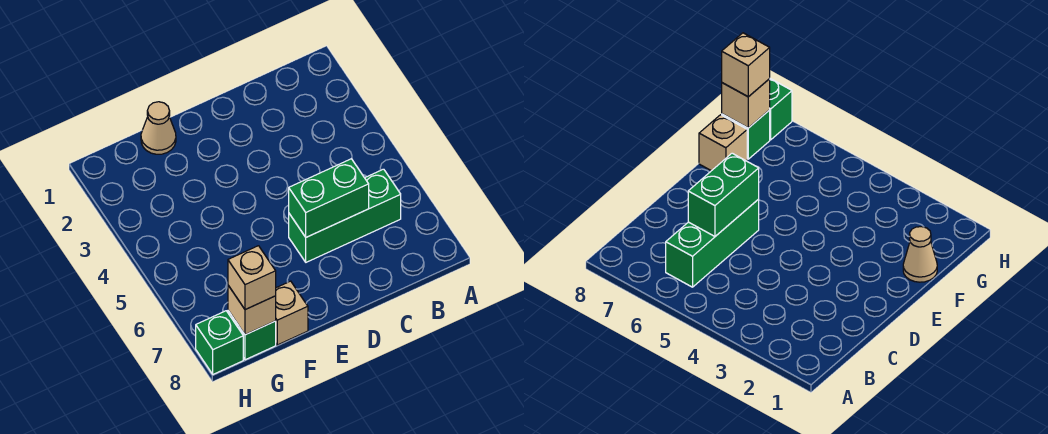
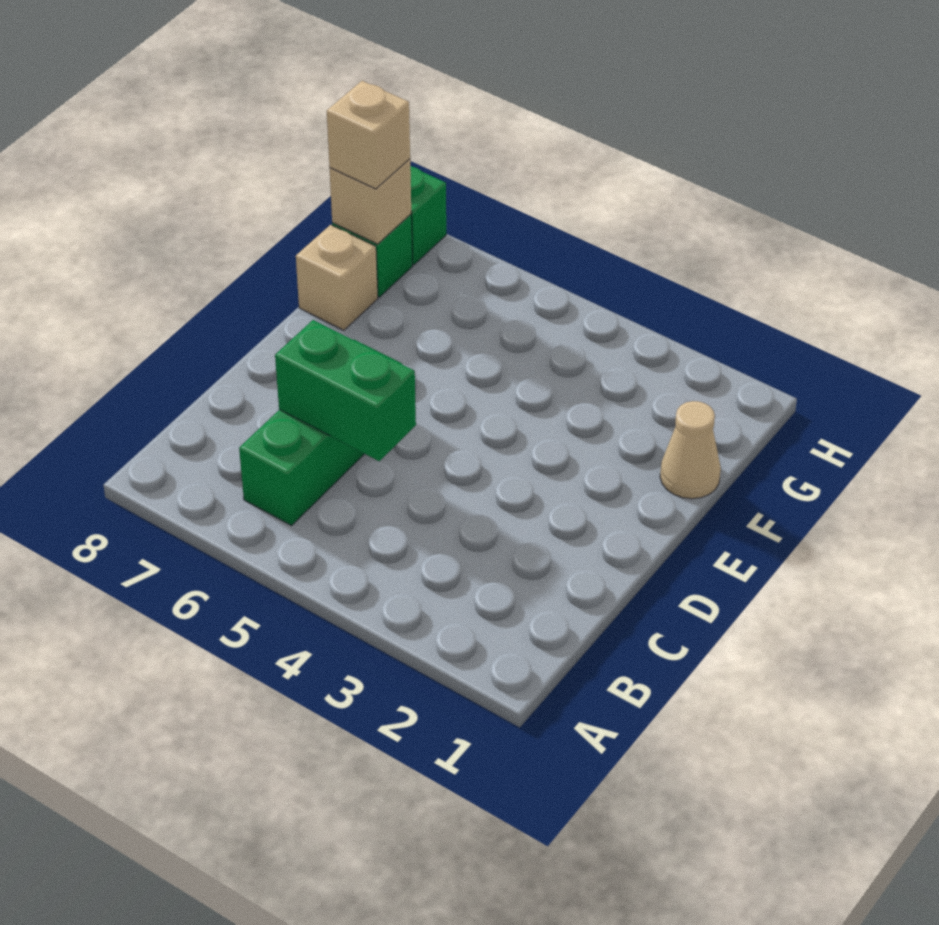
green 1x2 brick [289,159,369,237] -> green 1x2 brick turned to [275,320,416,461]

